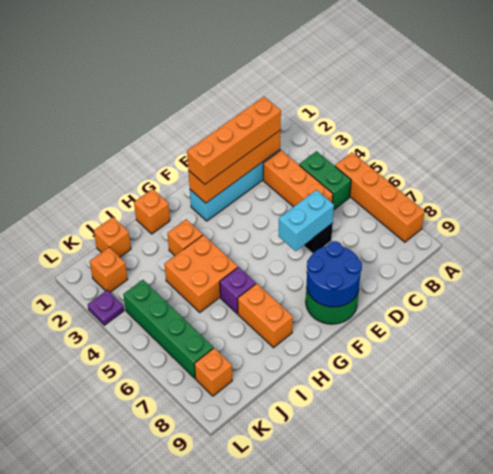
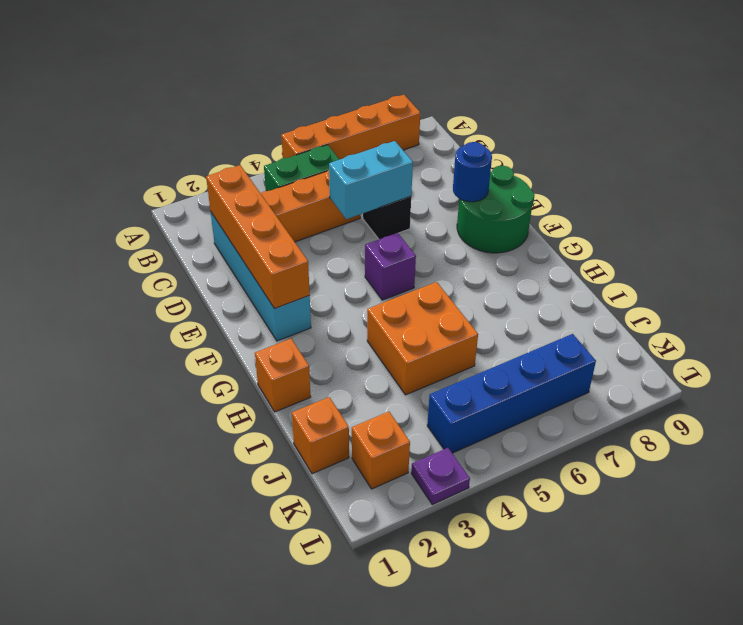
orange 1x4 brick [187,97,281,184] -> none
cyan 1x2 brick [278,190,334,251] -> cyan 1x2 brick turned to [329,141,413,219]
blue 2x2 round brick [307,241,362,307] -> blue 1x1 round brick [453,142,492,202]
orange 1x1 brick [167,219,203,256] -> none
purple 1x1 brick [220,267,256,314] -> purple 1x1 brick moved to [365,233,416,300]
orange 1x2 brick [238,283,293,348] -> none
green 1x4 brick [123,280,213,378] -> blue 1x4 brick [427,334,596,453]
orange 1x1 brick [194,348,232,396] -> none

